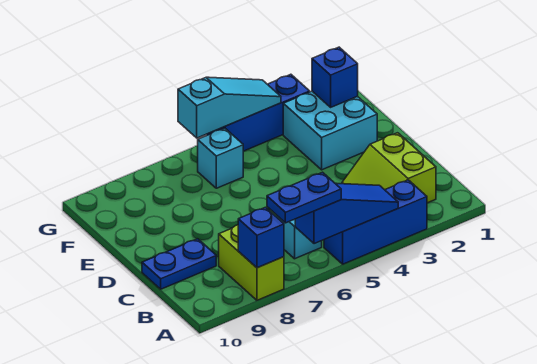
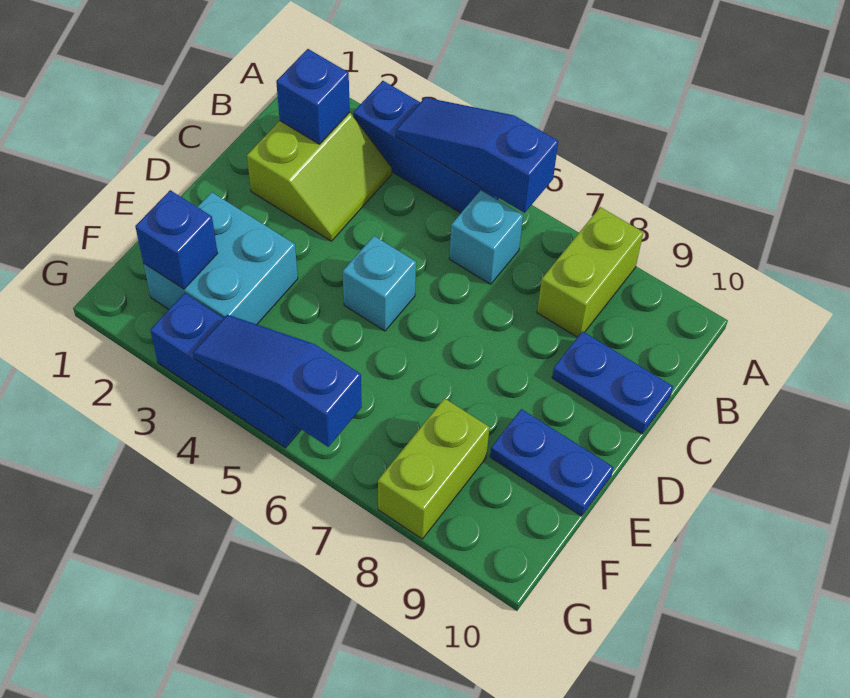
blue 1x2 plate [267,172,341,223] -> blue 1x2 plate moved to [490,409,613,516]
blue 1x1 brick [238,207,284,268] -> blue 1x1 brick moved to [276,49,350,144]
cyan 1x1 brick [197,128,243,188] -> cyan 1x1 brick moved to [343,236,416,331]
none -> lime 1x2 brick [378,398,490,539]
cyan 1x3 slope [178,77,281,138] -> blue 1x3 slope [193,315,362,447]

